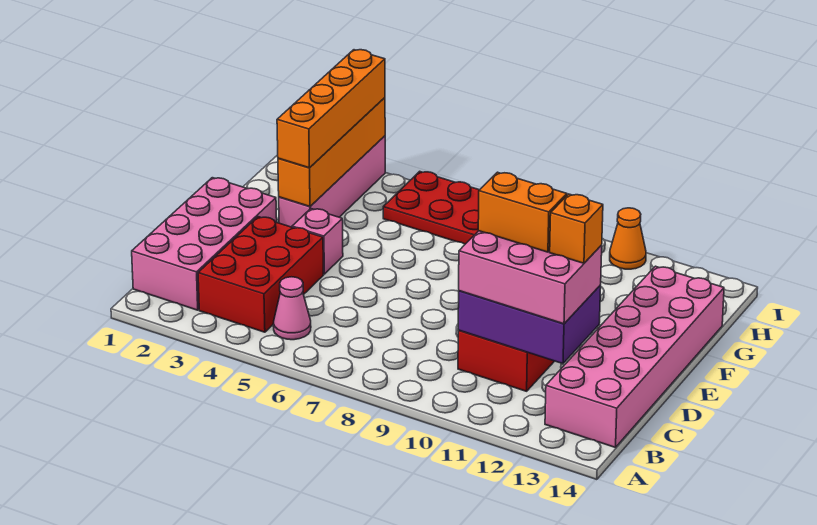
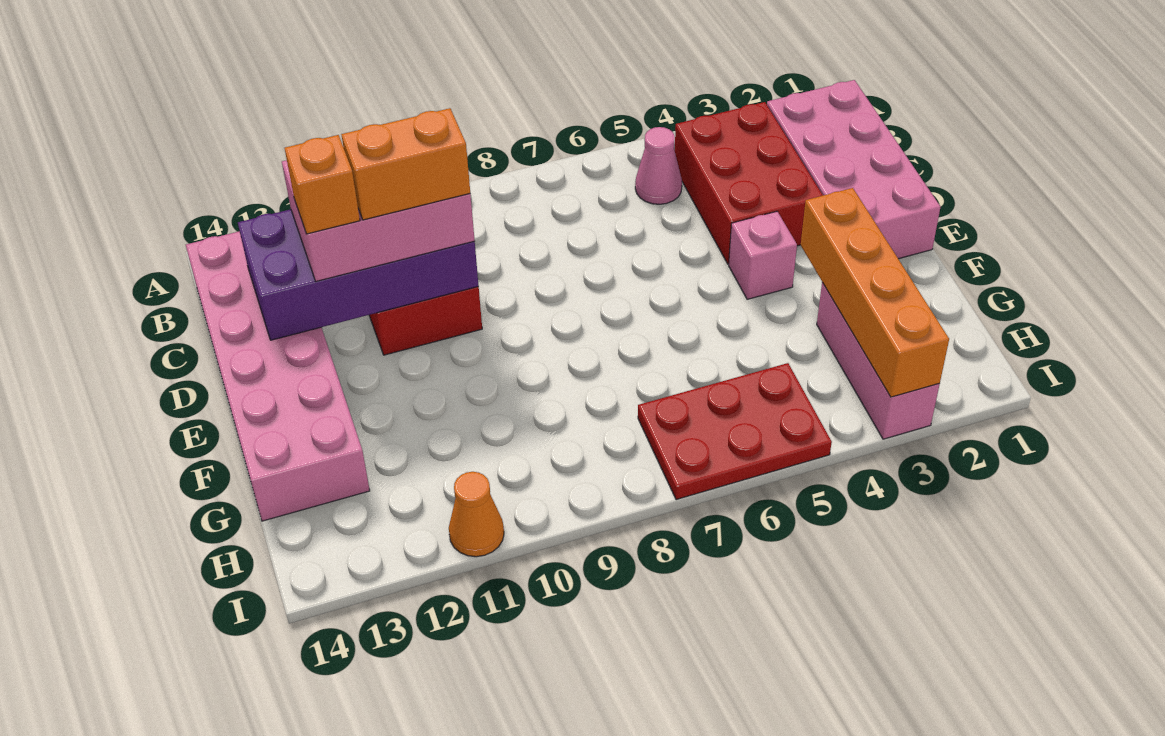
purple 2x3 brick [458,285,601,364] -> purple 2x4 brick [238,209,479,340]
pink 1x4 brick [279,136,385,227] -> pink 1x3 brick [817,282,940,439]
orange 1x4 brick [277,50,385,168] -> none

